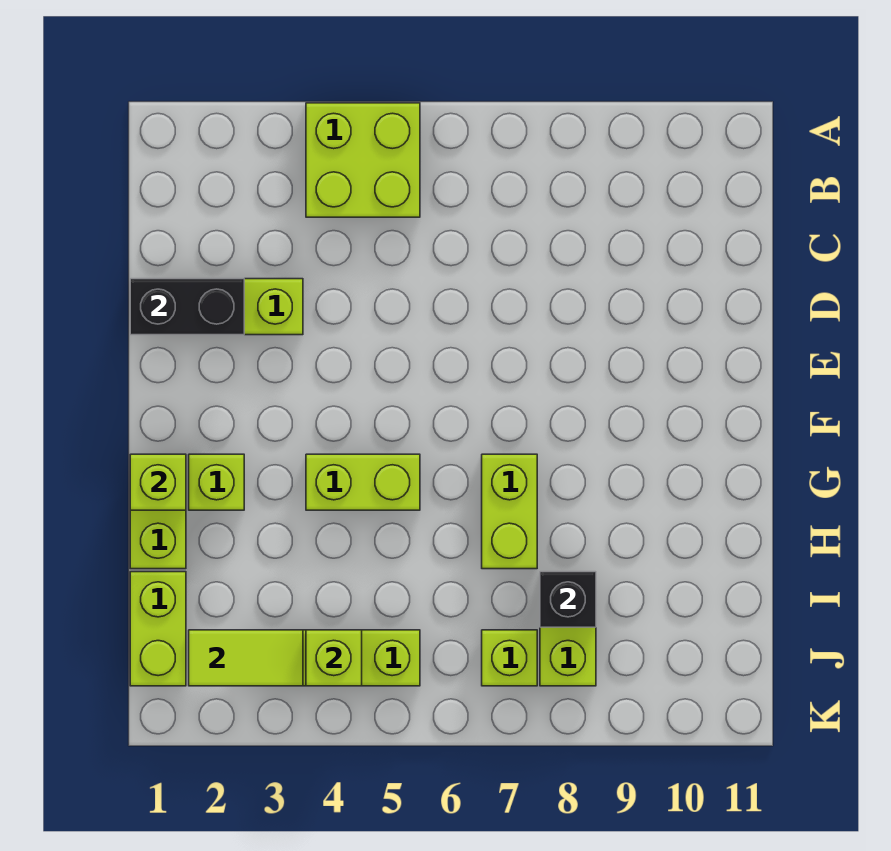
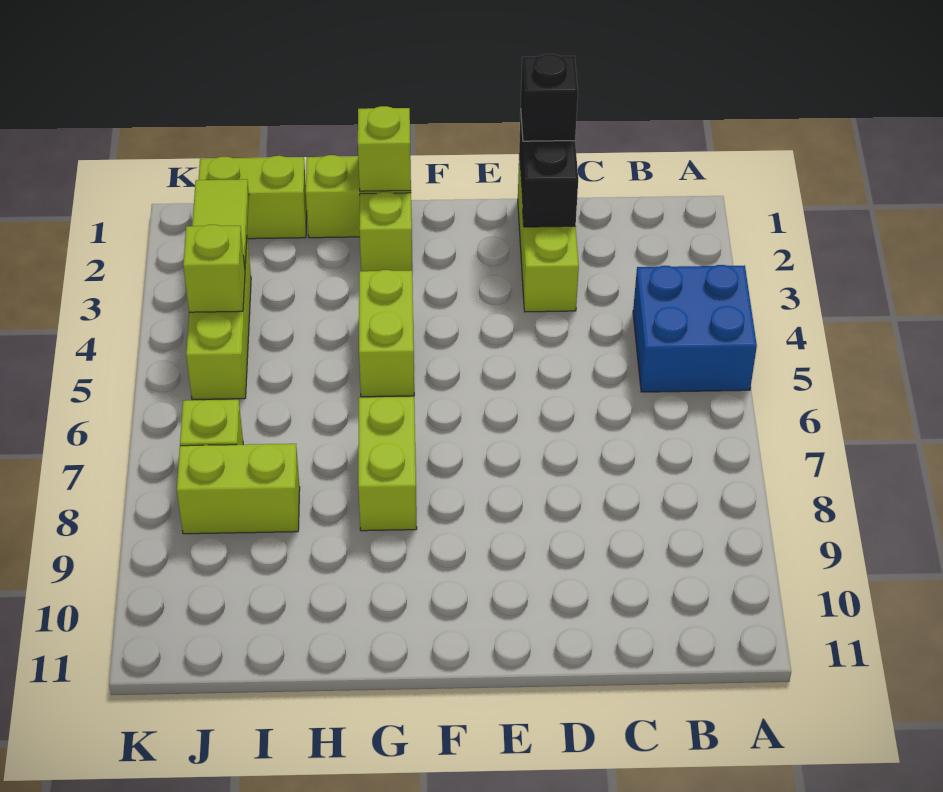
lime 2x2 brick [306,103,420,217] -> blue 2x2 brick [633,265,757,392]
lime 1x2 brick [482,454,537,569] -> lime 1x2 brick turned to [358,397,417,531]
black 1x1 brick [540,572,596,627] -> black 1x1 brick moved to [521,54,578,141]

